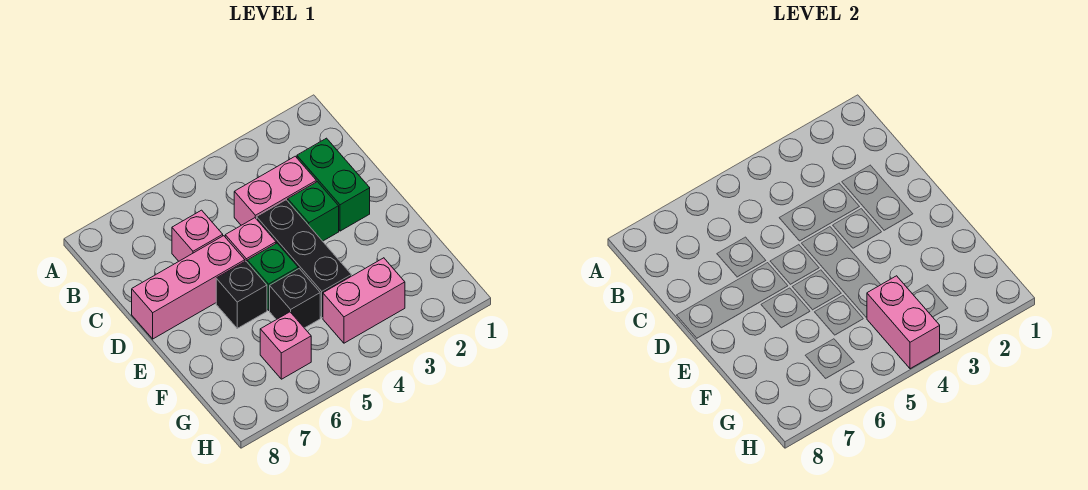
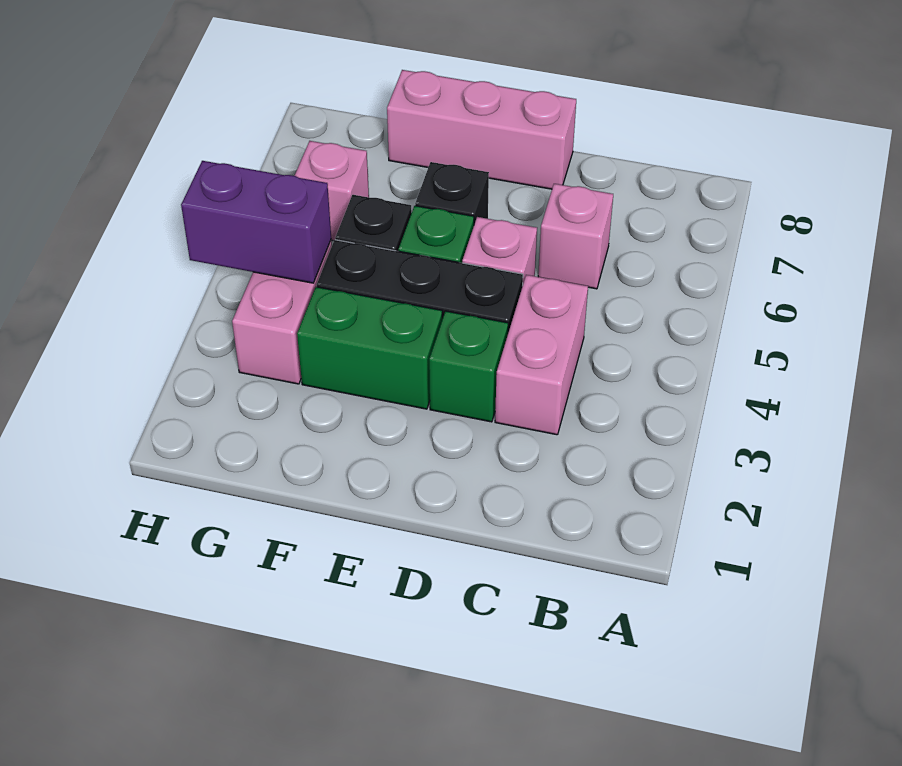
green 1x2 brick [297,138,370,231] -> green 1x2 brick moved to [297,287,442,409]
pink 1x3 brick [132,236,245,339] -> pink 1x3 brick turned to [387,70,576,189]
pink 1x2 brick [867,276,940,369] -> purple 1x2 brick [181,161,331,283]

